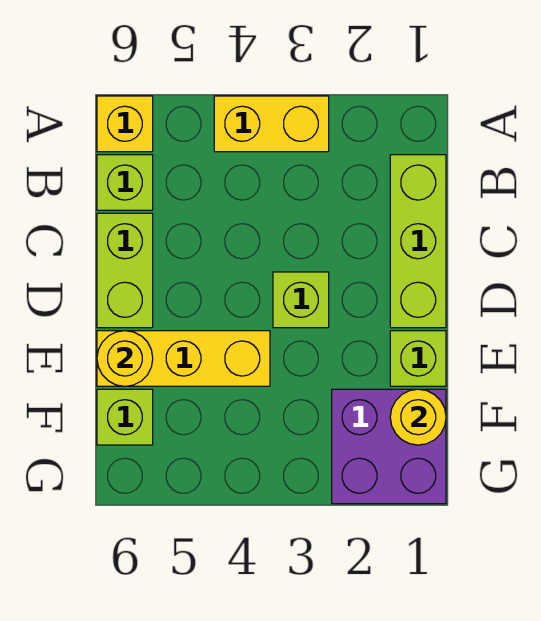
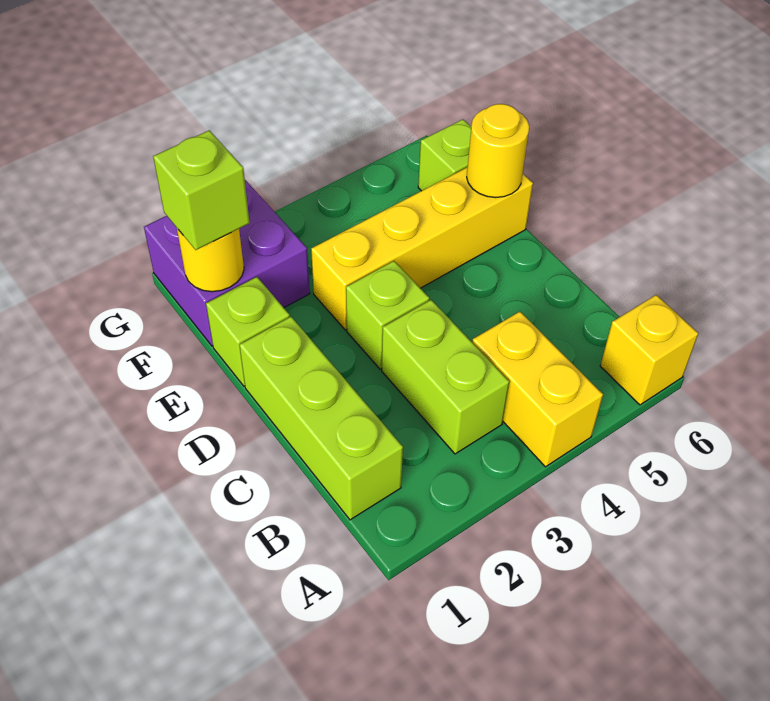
yellow 1x2 brick [214,96,329,152] -> yellow 1x2 brick turned to [472,312,603,467]
lime 1x1 brick [97,155,153,210] -> lime 1x1 brick moved to [153,130,250,250]
lime 1x2 brick [97,213,153,328] -> lime 1x2 brick moved to [382,300,509,454]
yellow 1x3 brick [97,331,270,386] -> yellow 1x4 brick [311,167,533,330]

